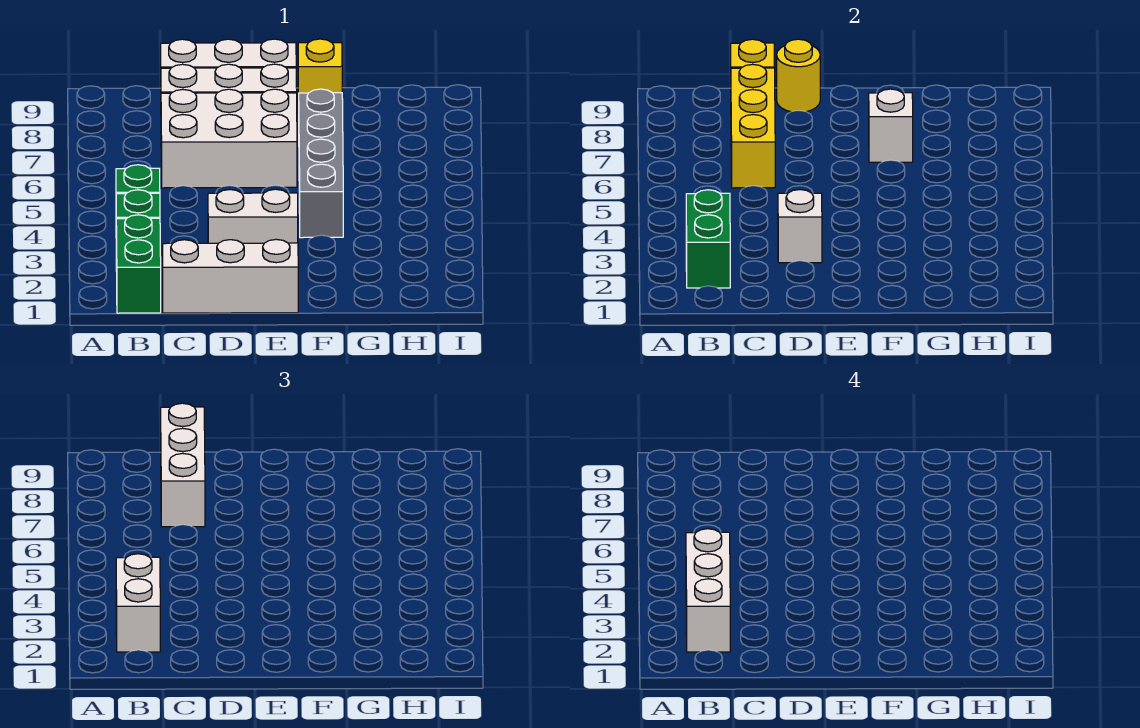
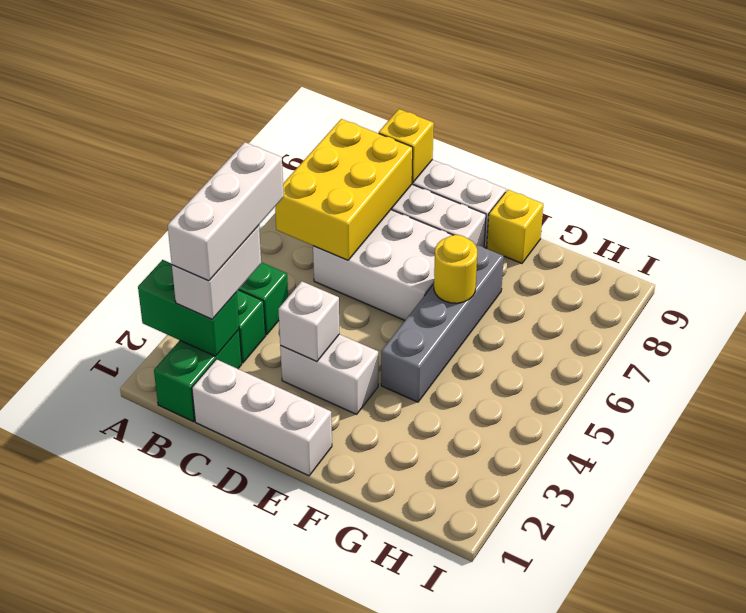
green 1x2 brick [686,190,730,288] -> green 1x2 brick turned to [138,260,239,356]
yellow 1x3 brick [731,64,775,188] -> yellow 2x3 brick [275,119,413,260]
white 1x3 brick [161,403,205,527] -> none
yellow 1x1 round brick [777,39,820,112] -> yellow 1x1 round brick moved to [434,235,477,303]
white 1x1 brick [869,89,913,162] -> none

